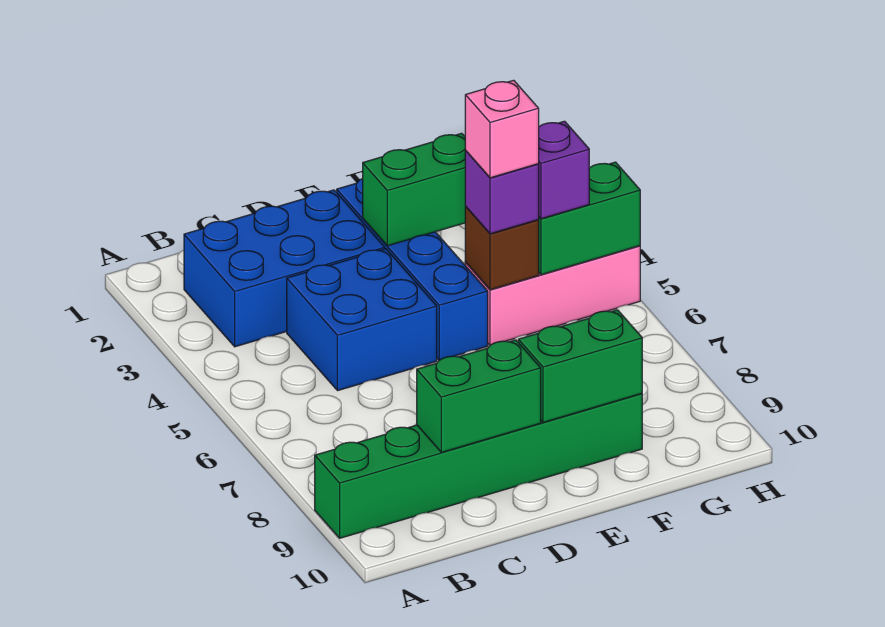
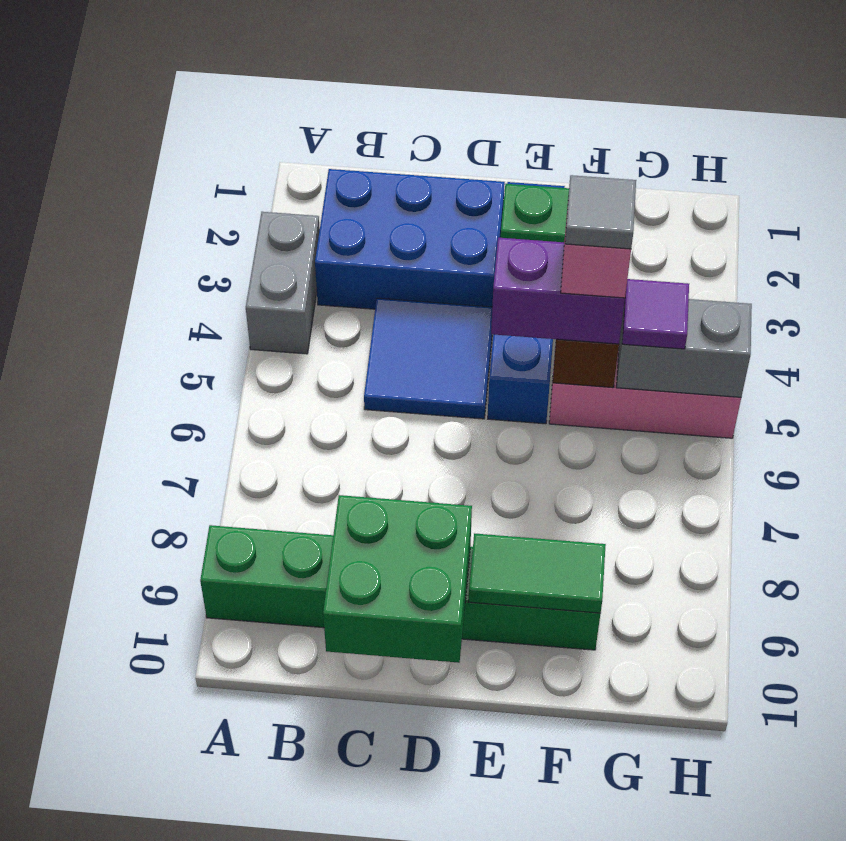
none -> grey 1x2 brick [246,212,320,354]
blue 2x2 brick [287,249,437,391] -> blue 2x2 tile [364,298,492,419]
green 1x2 brick [417,340,541,452] -> green 2x2 brick [323,495,472,663]
green 1x2 brick [518,310,642,422] -> green 1x2 tile [469,533,606,613]
purple 1x1 brick [465,151,539,234] -> purple 1x2 brick [491,238,625,344]
none -> grey 1x1 tile [565,175,636,249]
green 1x2 brick [539,162,640,275] -> grey 1x2 brick [617,299,752,397]
purple 1x1 brick [539,121,589,219] -> purple 1x1 tile [622,279,689,349]

